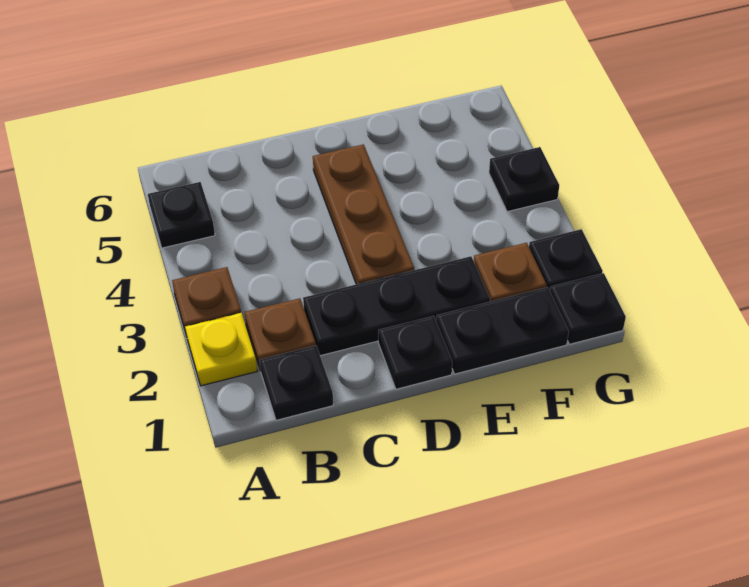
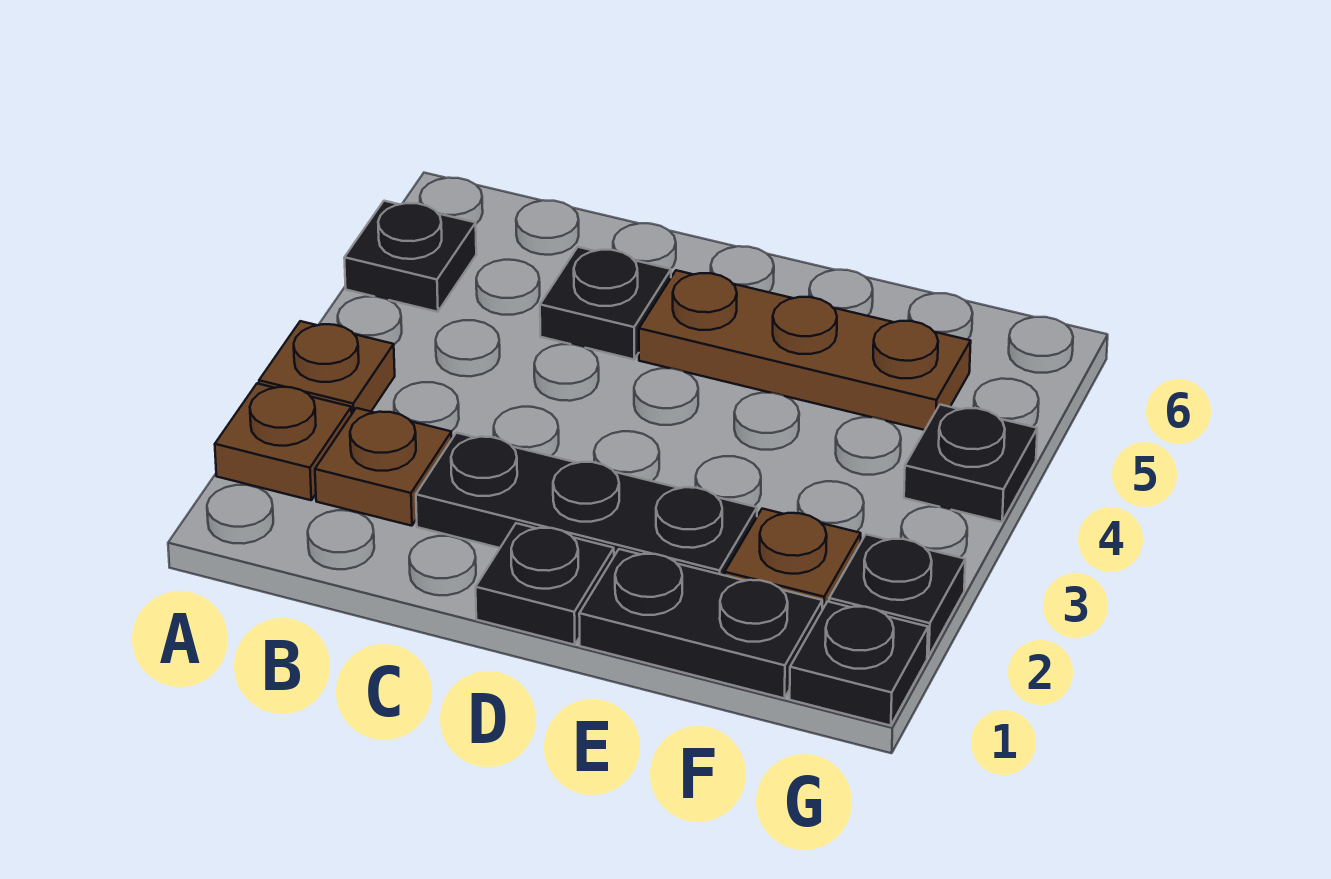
yellow 1x1 plate [185,313,257,386] -> brown 1x1 plate [215,383,352,500]
black 1x1 plate [260,346,333,420] -> black 1x1 plate moved to [540,247,671,359]
brown 1x3 plate [313,144,414,284] -> brown 1x3 plate turned to [639,270,971,430]

